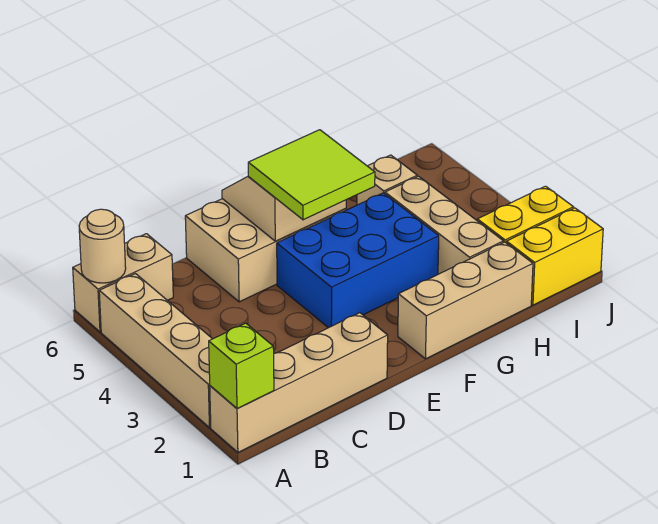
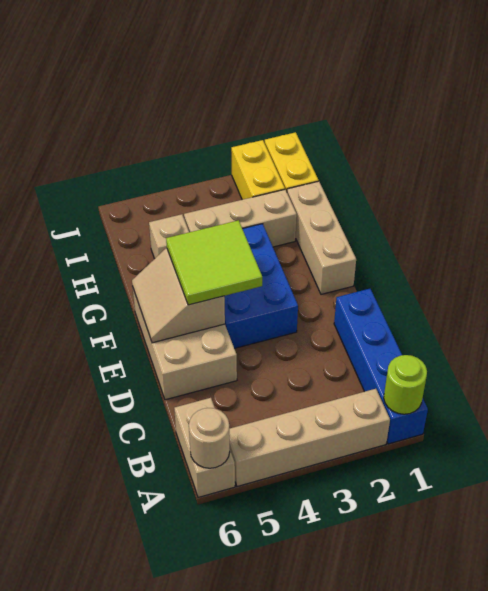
tan 1x4 brick [210,313,388,452] -> blue 1x4 brick [334,289,428,444]
lime 1x1 brick [209,323,274,408] -> lime 1x1 round brick [384,355,427,414]

